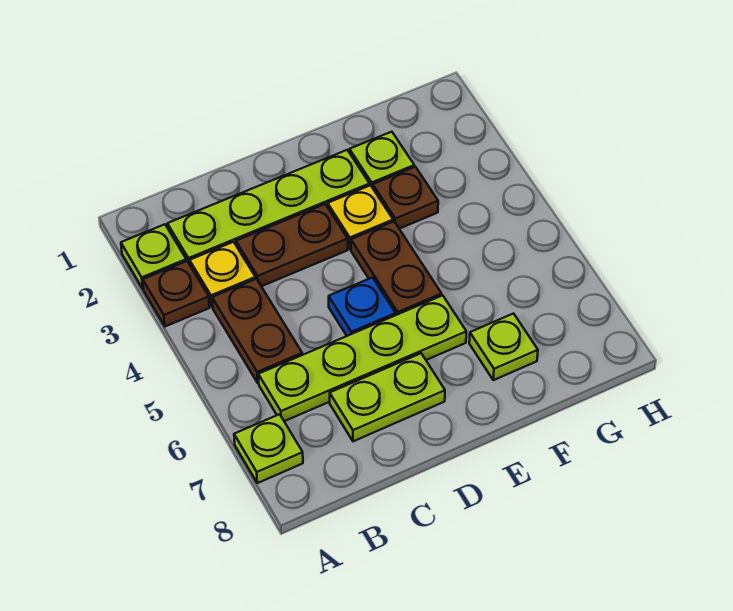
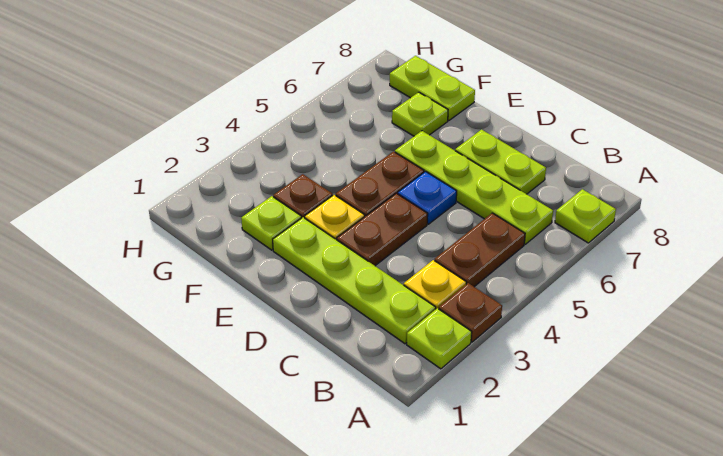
brown 1x2 plate [236,204,348,286] -> brown 1x2 plate turned to [337,193,428,266]
none -> lime 1x2 plate [390,56,475,121]

